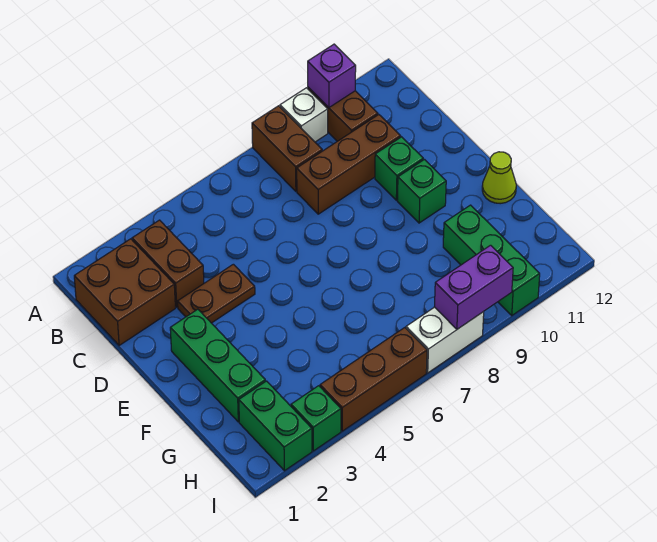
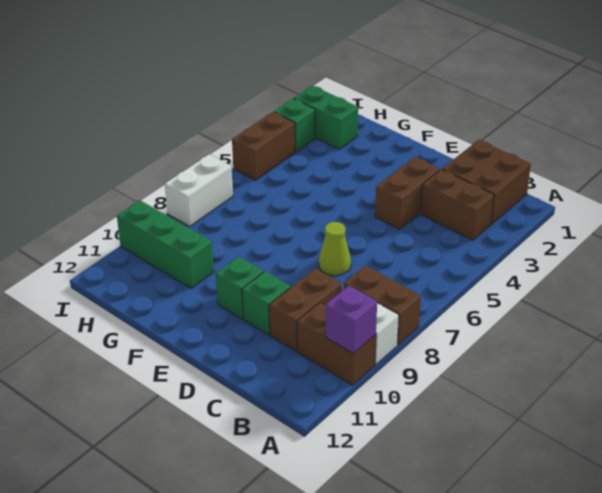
brown 1x3 brick [297,115,400,214] -> brown 1x2 brick [269,269,341,351]
brown 1x2 plate [178,264,255,323] -> brown 1x2 brick [375,157,440,229]
green 1x3 brick [170,309,265,422] -> none
lime 1x1 cone [482,152,516,204] -> lime 1x1 cone moved to [319,222,351,276]
brown 1x3 brick [320,328,427,431] -> brown 1x2 brick [232,112,295,180]
purple 1x2 brick [434,245,513,329] -> none

